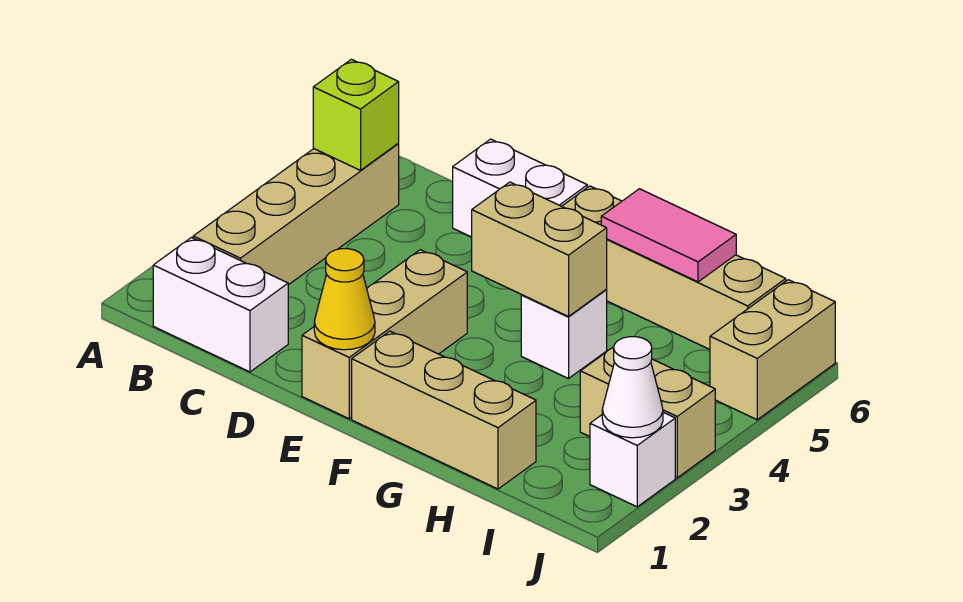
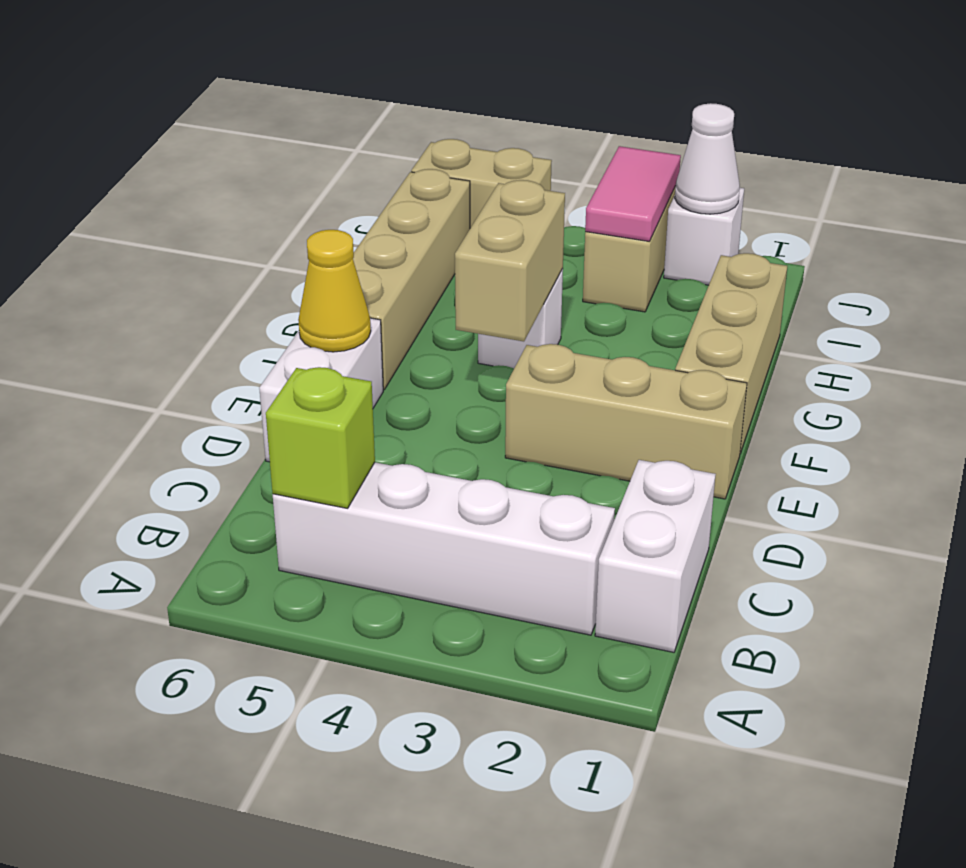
tan 1x4 brick [193,144,399,285] -> white 1x4 brick [273,462,615,635]
yellow 1x1 cone [314,249,375,350] -> yellow 1x1 cone moved to [298,230,371,352]
pink 1x2 tile [601,189,736,282] -> pink 1x2 tile moved to [585,146,681,242]

